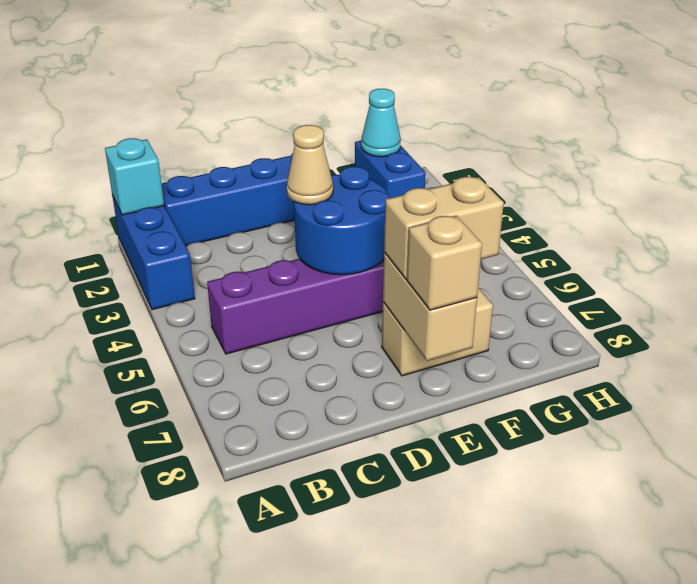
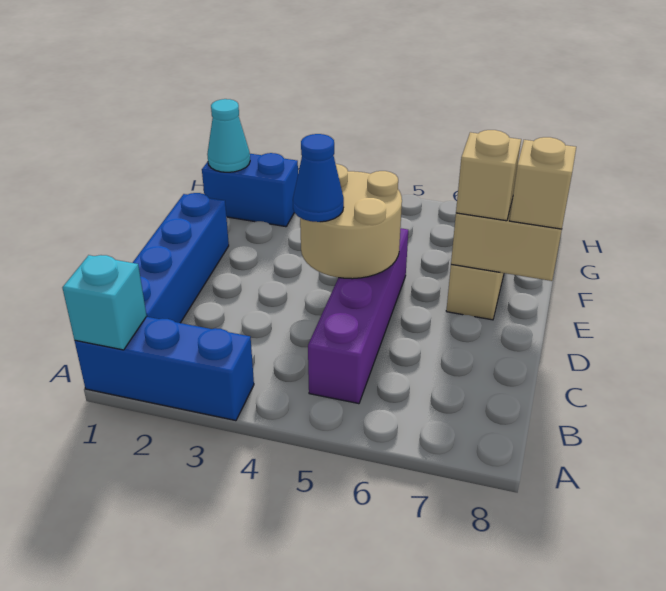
blue 2x2 round brick [294,166,389,275] -> tan 2x2 round brick [300,164,402,279]
tan 1x1 cone [287,125,333,205] -> blue 1x1 cone [293,134,344,222]
tan 1x2 brick [384,177,504,279] -> tan 1x1 brick [456,130,521,221]

